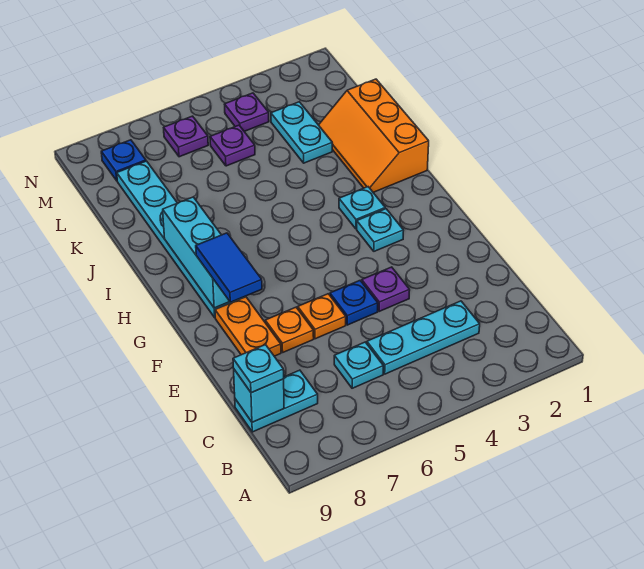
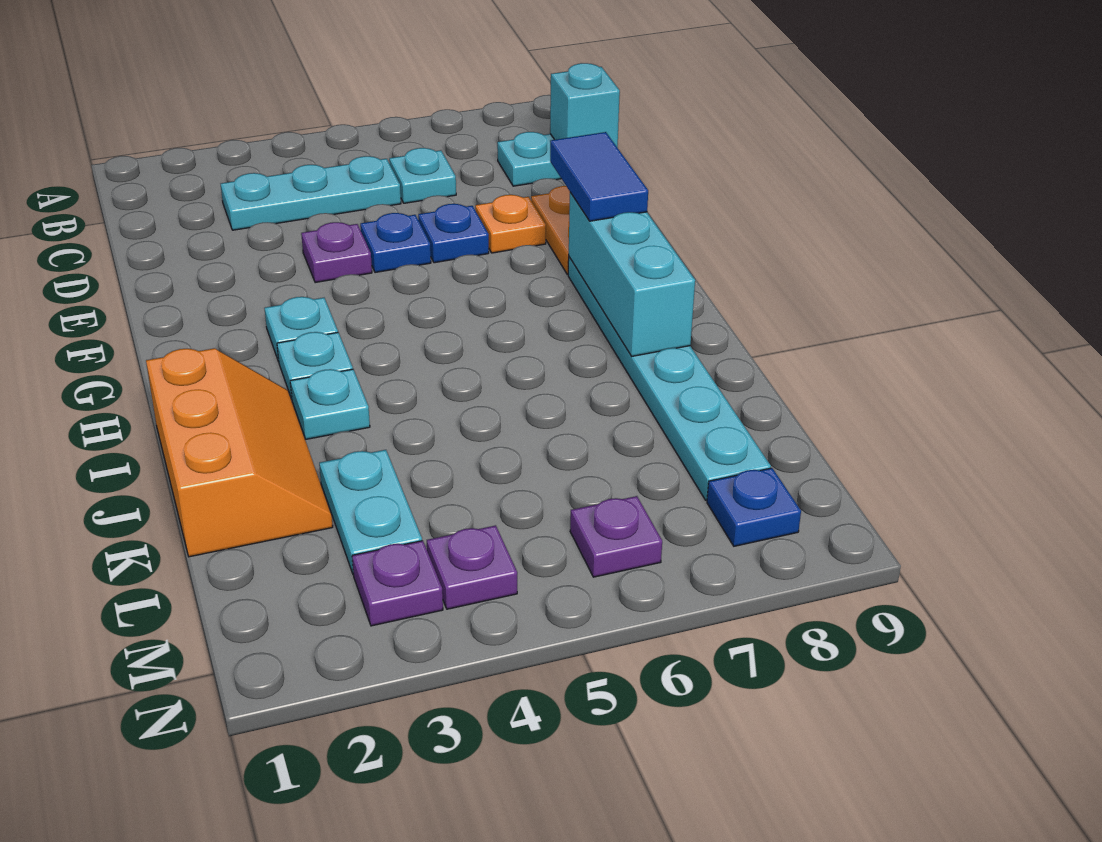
cyan 1x1 plate [233,345,284,393] -> cyan 1x1 plate moved to [290,369,370,439]
orange 1x1 plate [298,294,346,339] -> blue 1x1 plate [418,204,489,263]
purple 1x1 plate [210,125,255,166] -> purple 1x1 plate moved to [352,541,443,626]

